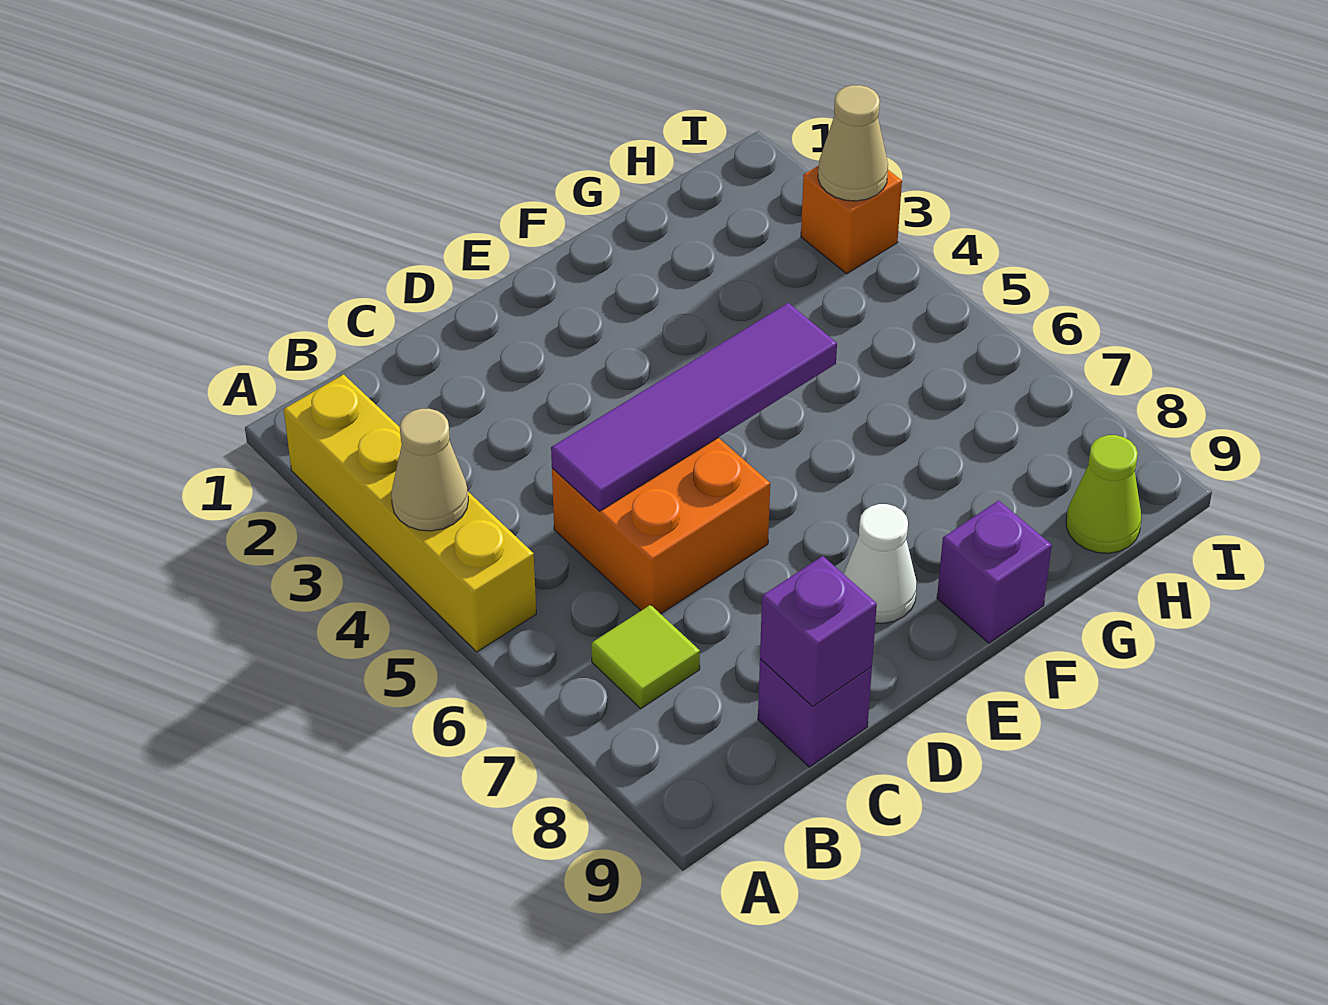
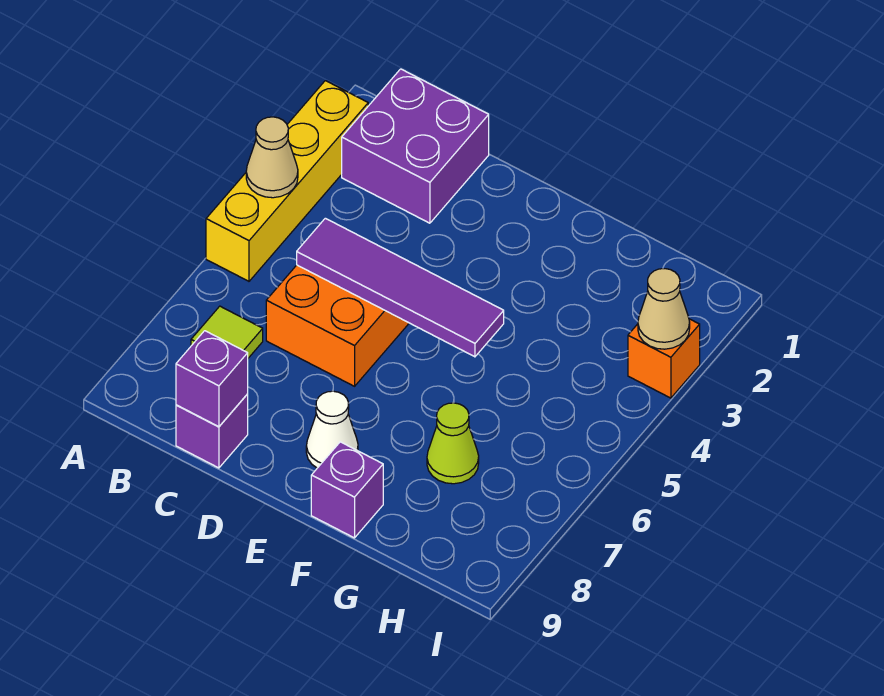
none -> purple 2x2 brick [342,69,489,223]
lime 1x1 cone [1066,435,1141,553] -> lime 1x1 cone moved to [427,403,479,484]

